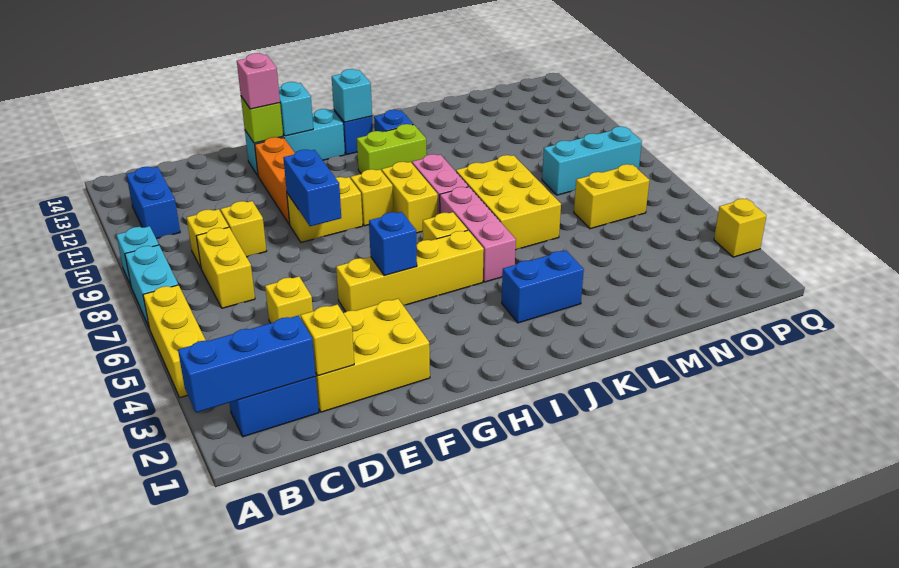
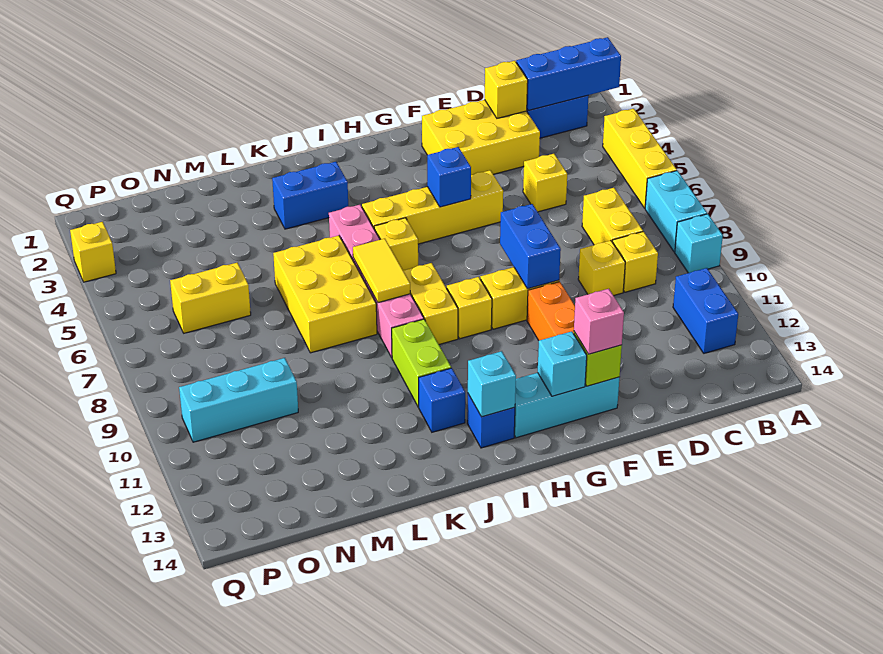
lime 1x2 brick [357,124,427,174] -> lime 1x2 brick turned to [392,319,451,407]
none -> yellow 1x2 tile [353,239,410,303]
cyan 1x3 brick [542,126,642,195] -> cyan 1x3 brick moved to [179,358,298,442]

